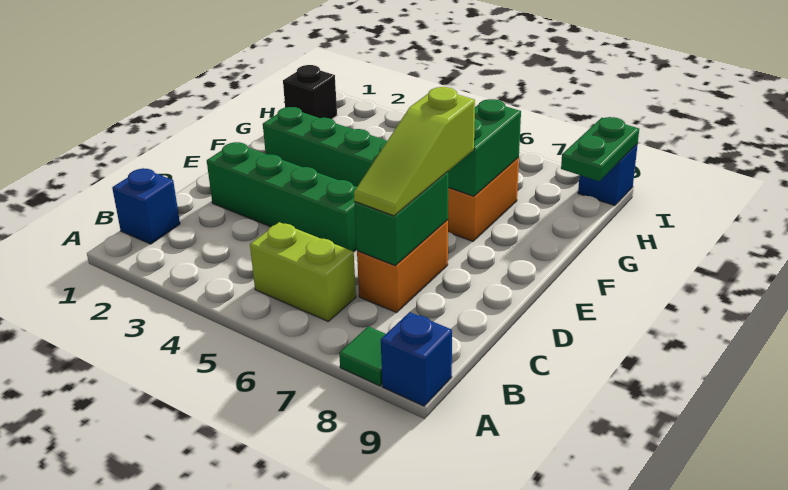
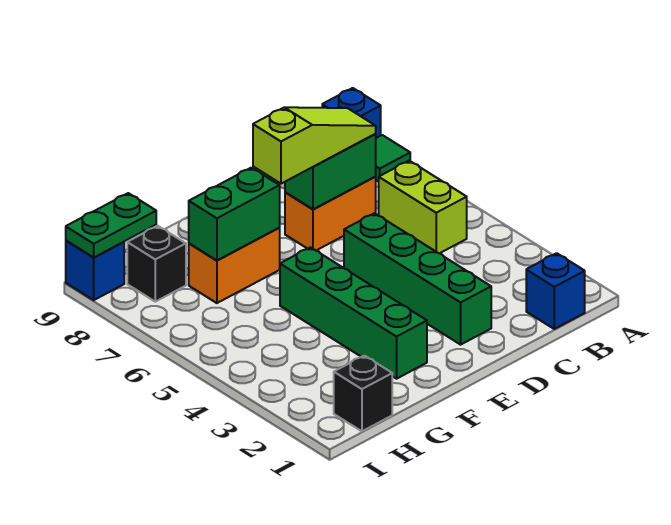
none -> black 1x1 brick [127,226,186,302]

